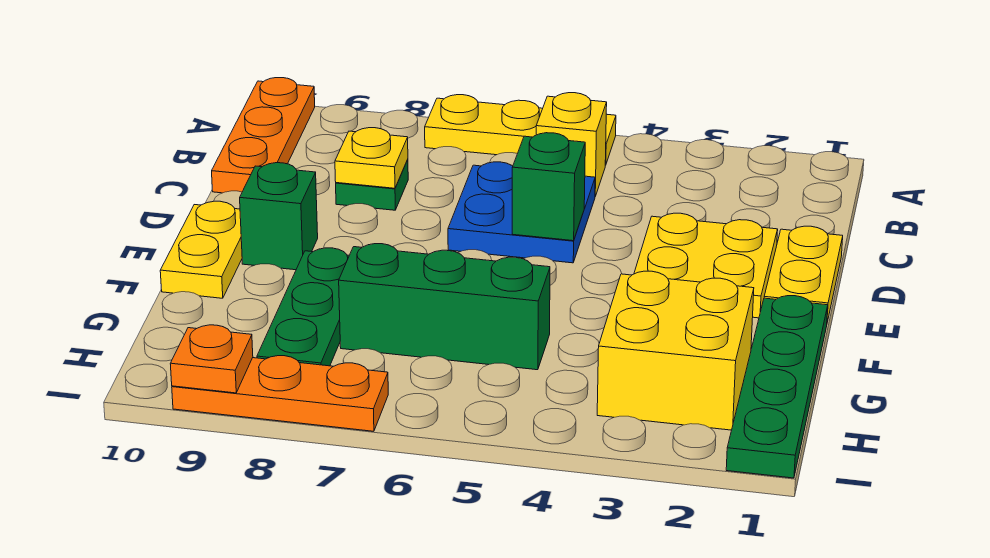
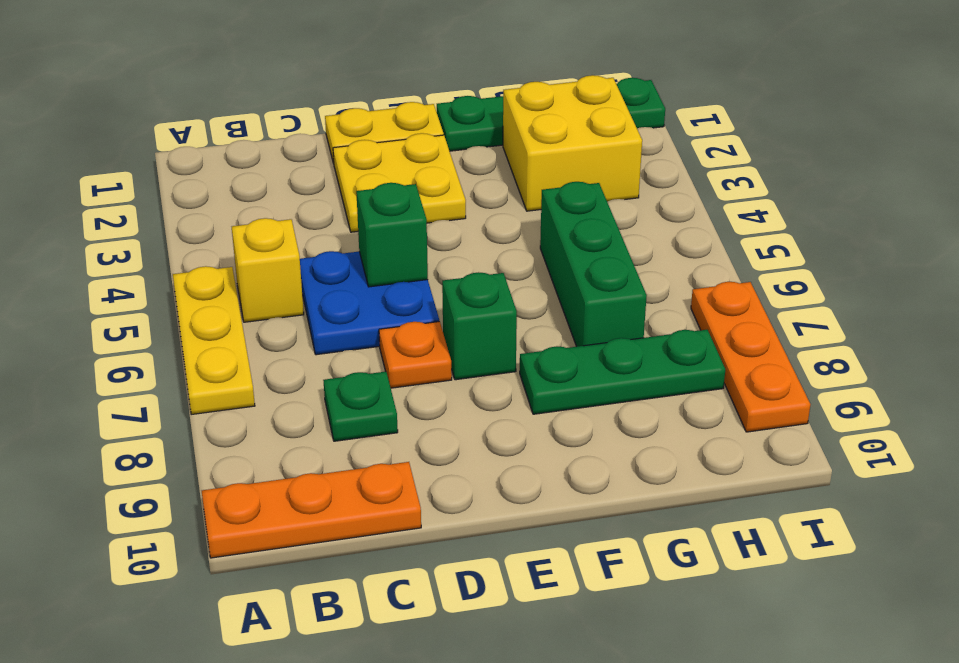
yellow 1x1 plate [335,128,408,188] -> none
green 1x1 brick [240,163,318,270] -> green 1x1 brick moved to [442,272,517,380]
yellow 1x2 plate [160,201,242,298] -> none
orange 1x1 plate [170,325,253,393] -> orange 1x1 plate moved to [379,321,452,388]

